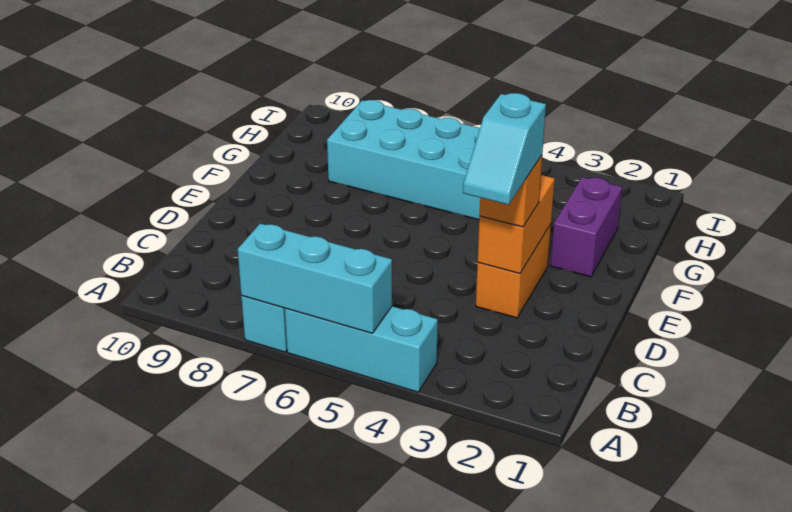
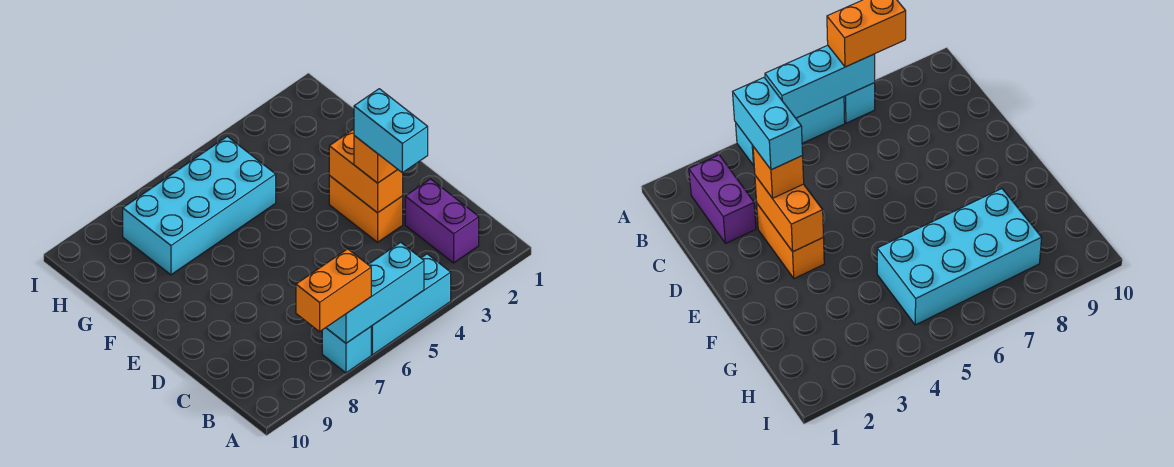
none -> orange 1x2 brick [296,249,371,332]
cyan 1x2 slope [463,93,546,205] -> cyan 1x2 brick [354,89,428,173]
purple 1x2 brick [550,177,622,277] -> purple 1x2 brick moved to [405,179,479,263]

